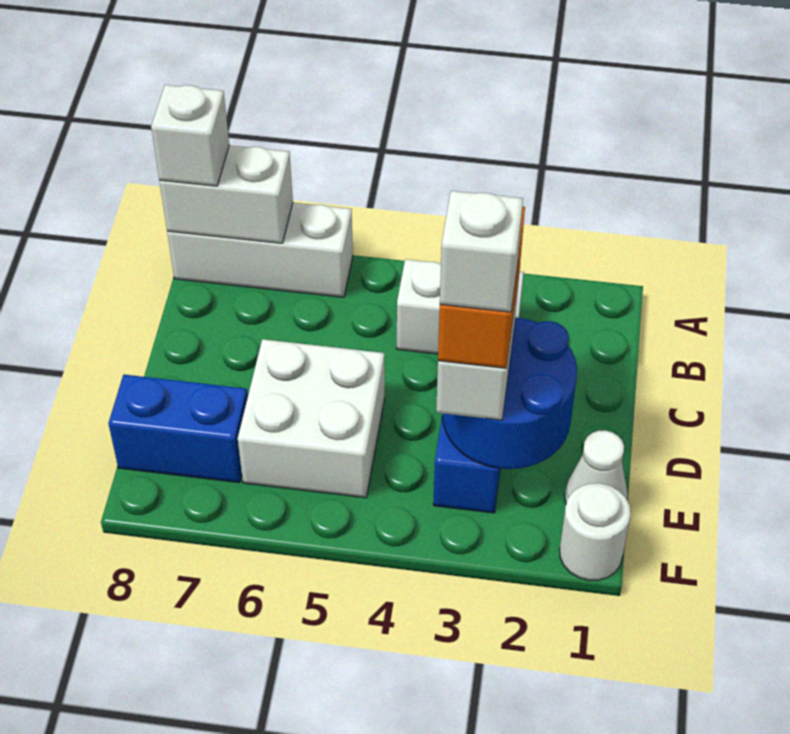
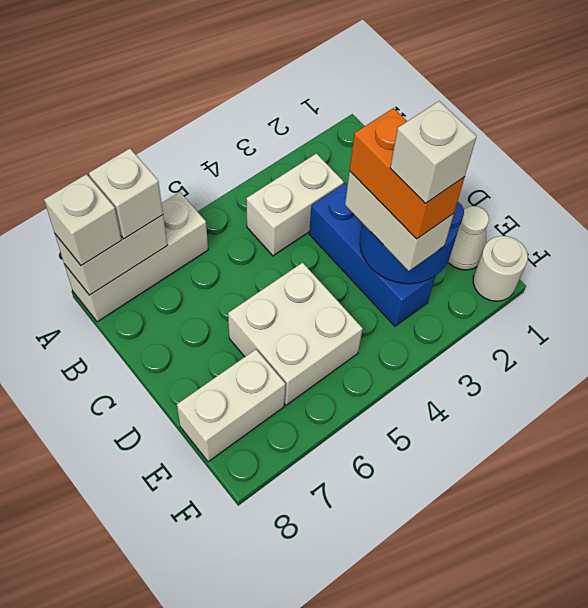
none -> white 1x1 brick [89,148,163,239]
blue 1x2 brick [108,375,248,483] -> white 1x2 brick [177,349,285,462]

